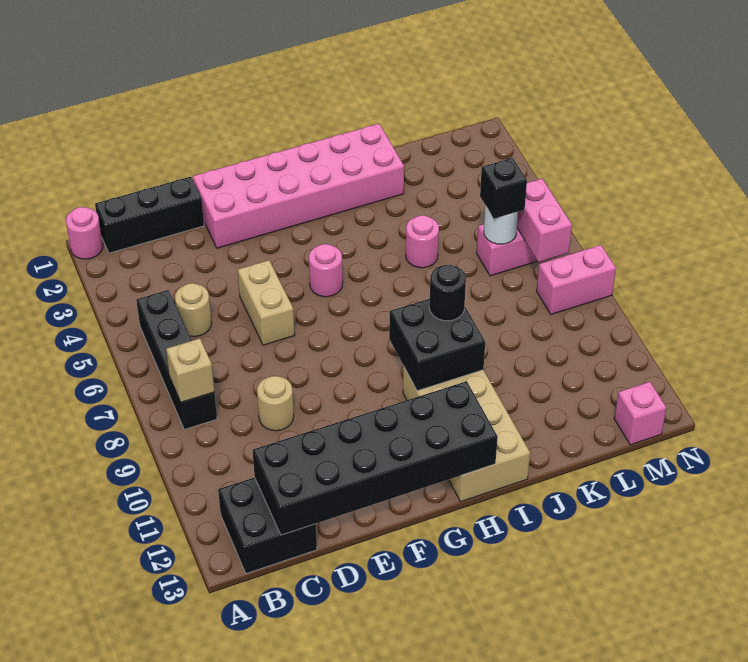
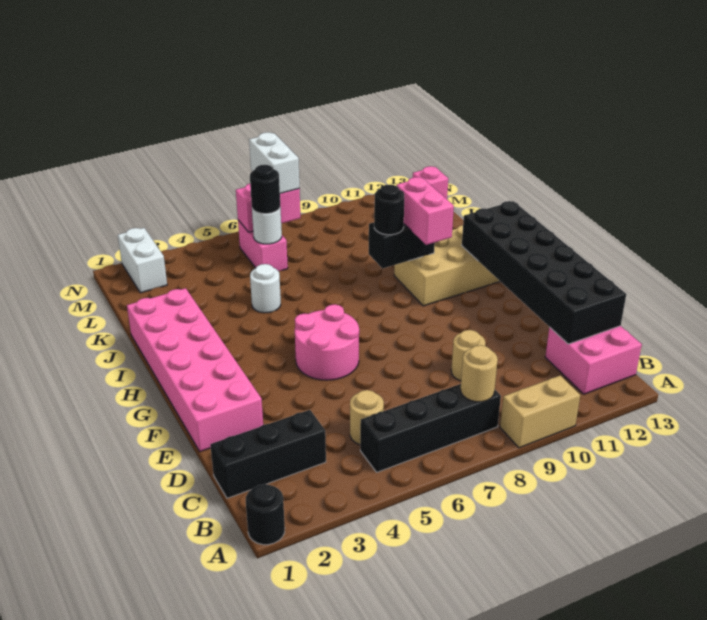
pink 1x1 round brick [66,207,103,259] -> black 1x1 round brick [246,484,285,545]
black 1x3 brick [95,177,204,253] -> black 1x3 brick turned to [210,410,326,498]
tan 1x1 brick [166,338,214,402] -> tan 1x1 round brick [461,345,498,402]
black 2x2 brick [218,477,317,574] -> pink 2x2 brick [545,326,642,394]
tan 1x2 brick [238,260,295,345] -> tan 1x2 brick moved to [500,376,580,448]
pink 1x1 round brick [309,244,343,297] -> pink 2x2 round brick [295,304,359,380]
black 2x2 brick [389,299,485,391] -> black 1x2 brick [369,222,435,269]
pink 1x1 round brick [406,215,439,268] -> white 1x1 round brick [250,264,281,313]
black 1x1 brick [480,158,527,219] -> black 1x1 round brick [250,165,280,214]
none -> white 1x2 brick [118,228,167,293]
none -> white 1x2 brick [249,132,299,193]
pink 1x2 brick [536,245,616,314] -> pink 1x2 brick moved to [397,177,454,245]

